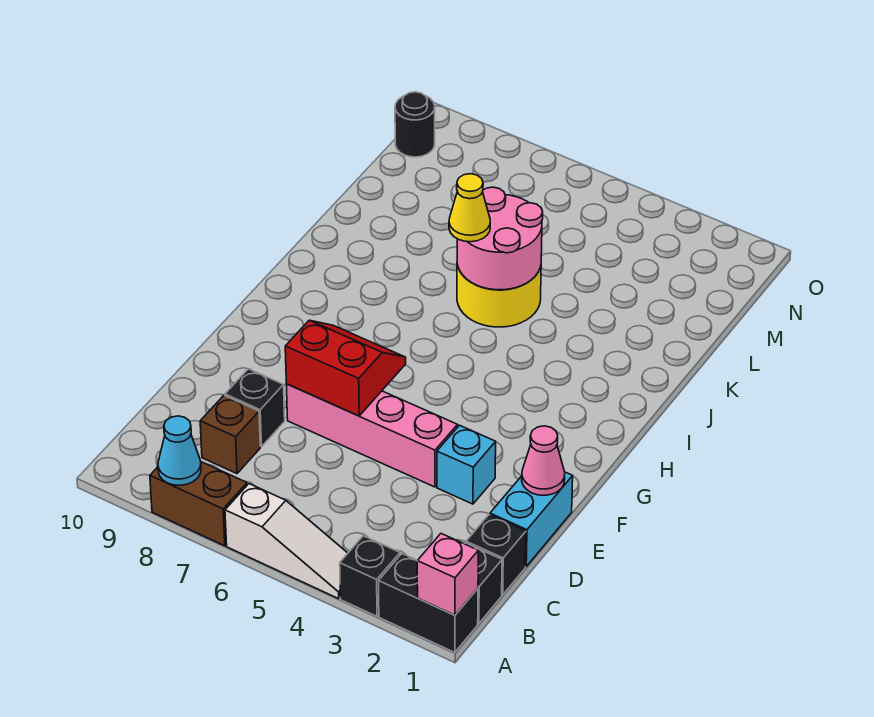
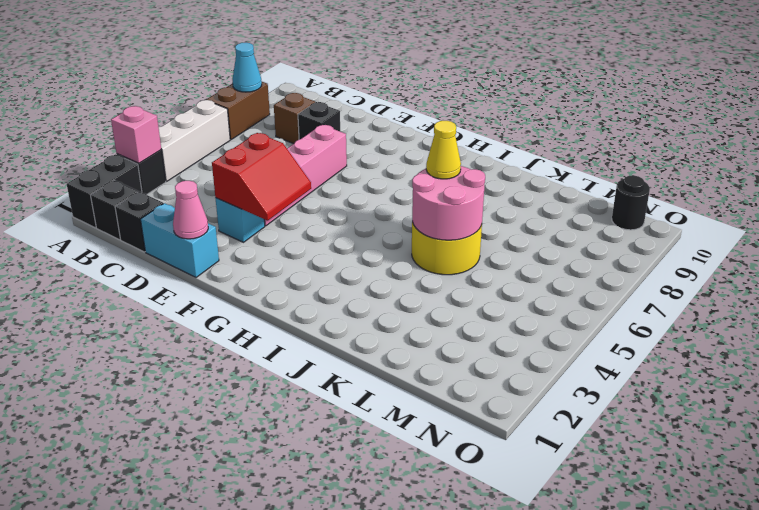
pink 1x1 brick [417,534,478,615] -> pink 1x1 brick moved to [111,106,161,163]
white 1x3 slope [225,484,348,599] -> white 1x3 brick [159,100,230,181]
red 2x2 slope [285,320,406,416] -> red 2x2 slope moved to [212,133,311,221]

